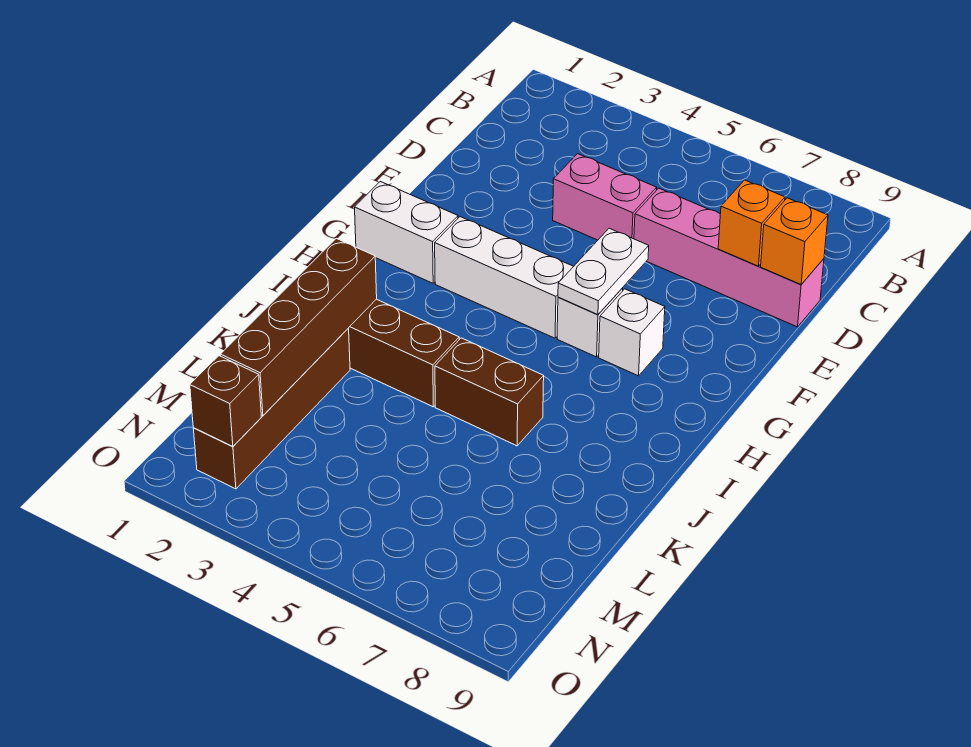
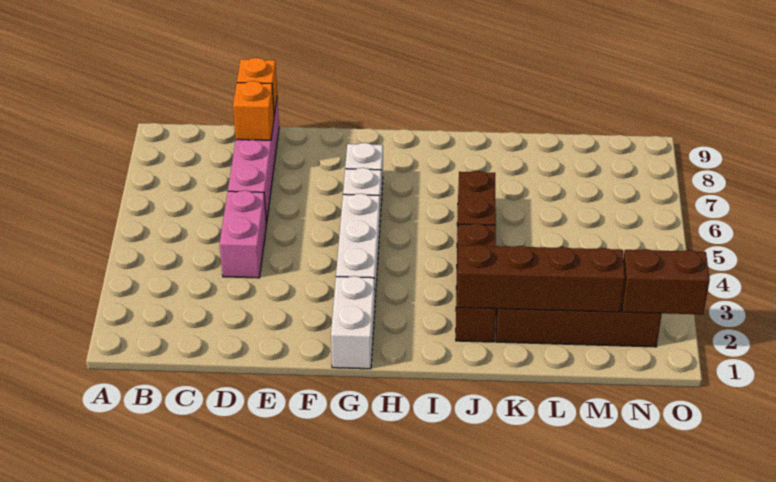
white 1x2 plate [558,228,649,315] -> none
brown 1x1 brick [190,356,261,446] -> brown 1x2 brick [622,249,710,315]

